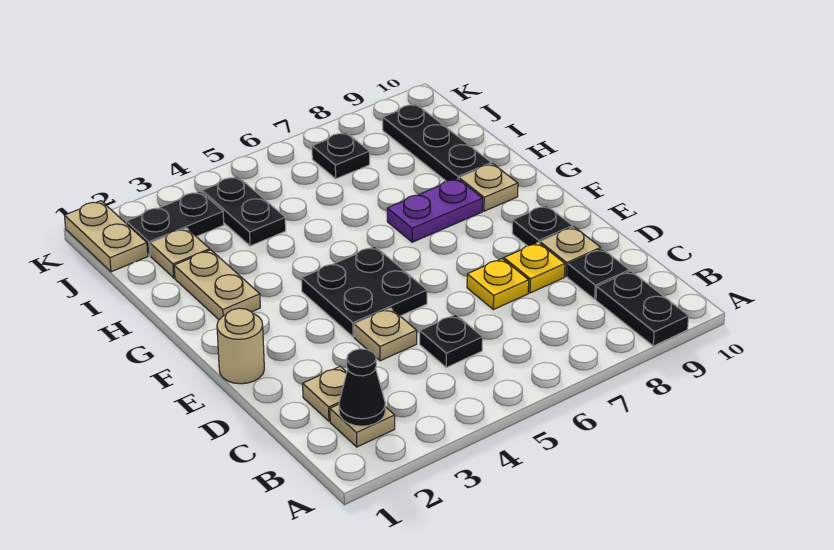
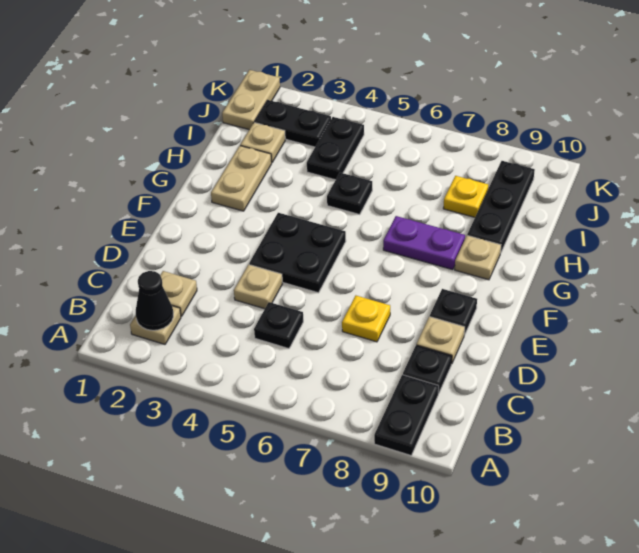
yellow 1x1 plate [504,242,565,293] -> yellow 1x1 plate moved to [443,176,488,217]
tan 1x1 round brick [217,308,264,384] -> none
black 1x1 plate [312,132,370,179] -> black 1x1 plate moved to [327,173,372,214]

